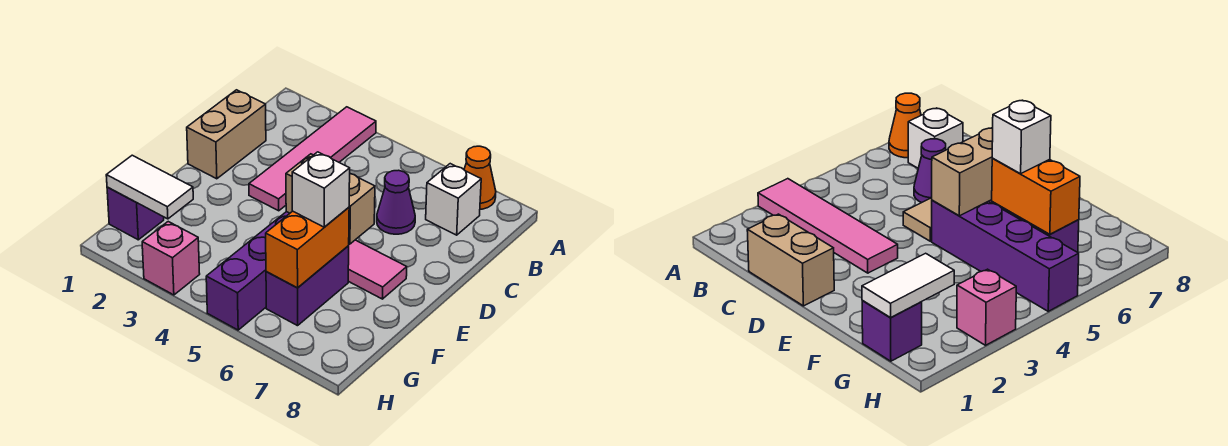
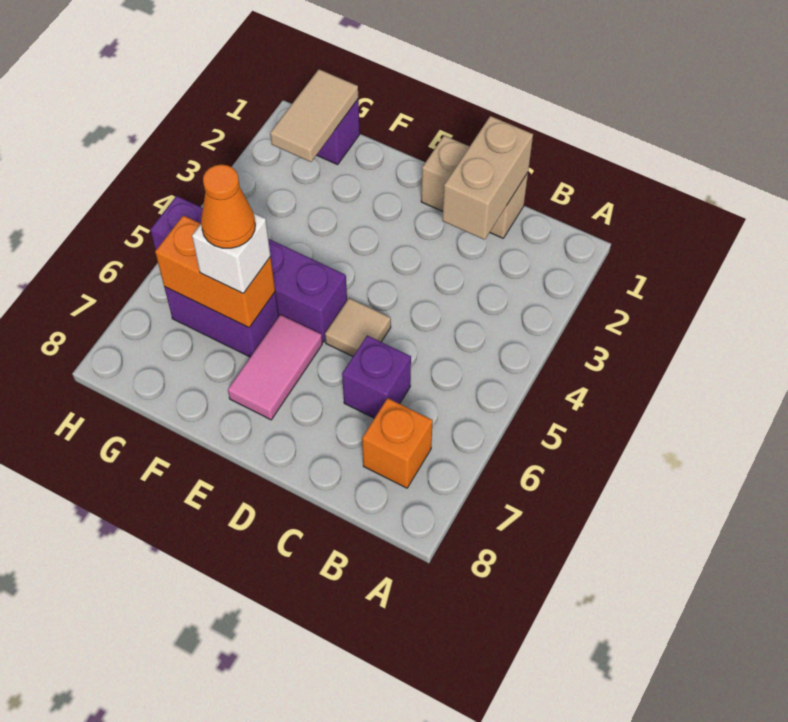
pink 1x4 tile [249,107,376,211] -> none
orange 1x1 cone [464,146,496,209] -> orange 1x1 cone moved to [201,164,255,248]
white 1x1 brick [426,164,481,235] -> orange 1x1 brick [362,398,433,488]
purple 1x1 cone [377,170,415,234] -> purple 1x1 brick [342,335,411,418]
tan 1x2 brick [286,154,375,244] -> tan 1x2 brick moved to [442,116,533,240]
white 1x2 tile [106,155,193,219] -> tan 1x2 tile [270,69,358,162]
pink 1x1 brick [142,222,200,295] -> none

